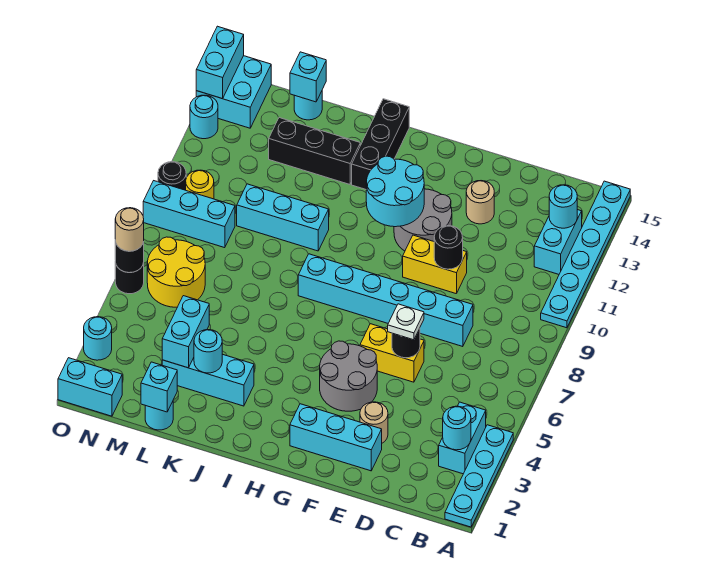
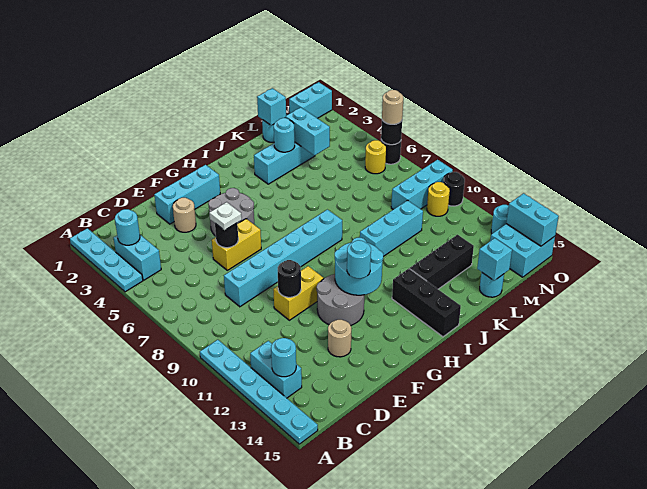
yellow 2x2 round brick [147,237,205,307] -> yellow 1x1 round brick [365,140,386,174]
cyan 1x1 round brick [84,317,112,360] -> cyan 1x1 round brick moved to [347,240,371,278]

